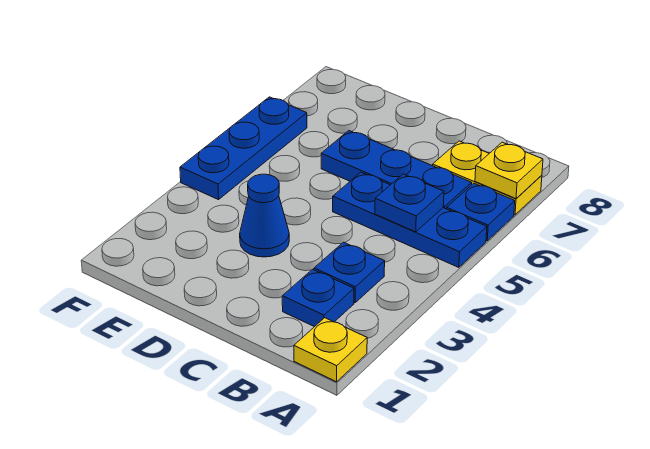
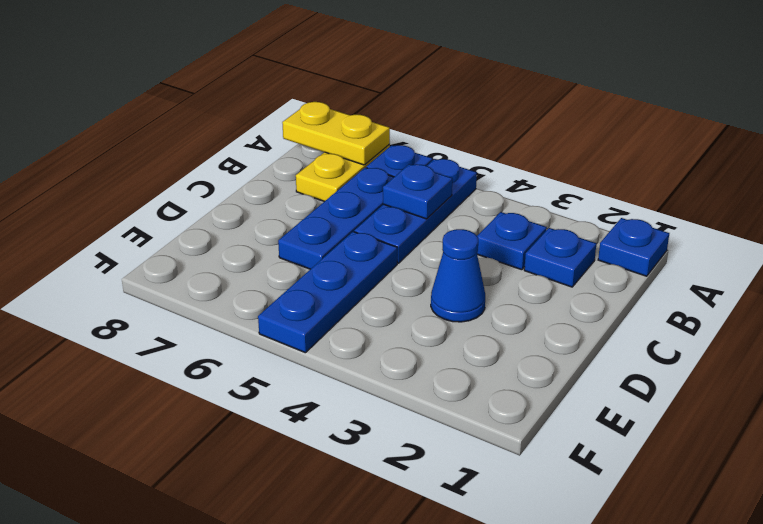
yellow 1x1 plate [294,318,367,382] -> blue 1x1 plate [598,218,669,276]
yellow 1x1 plate [475,142,543,199] -> yellow 1x2 plate [282,102,390,165]
blue 1x3 plate [180,97,307,200] -> blue 1x3 plate turned to [258,232,397,353]

